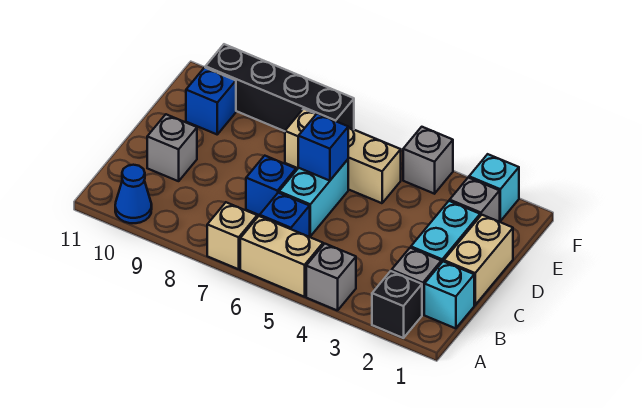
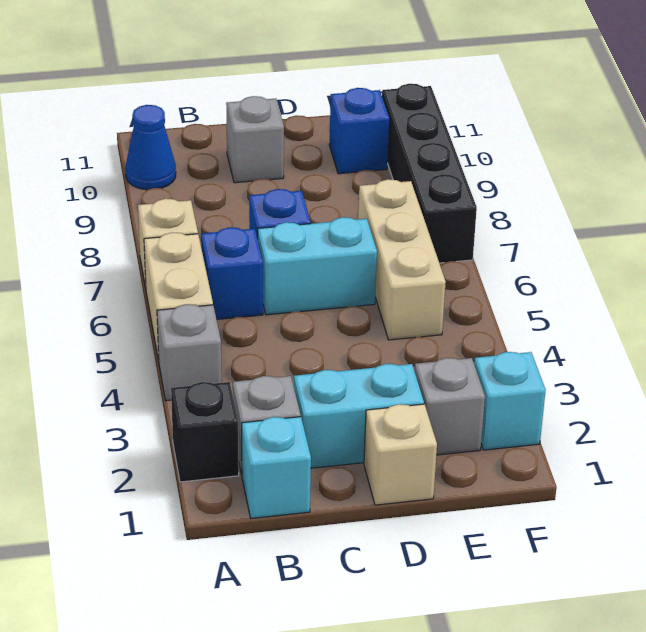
tan 1x2 brick [444,215,513,305] -> tan 1x1 brick [364,404,437,505]
blue 1x1 brick [298,114,348,181] -> none
grey 1x1 brick [403,127,453,194] -> none

